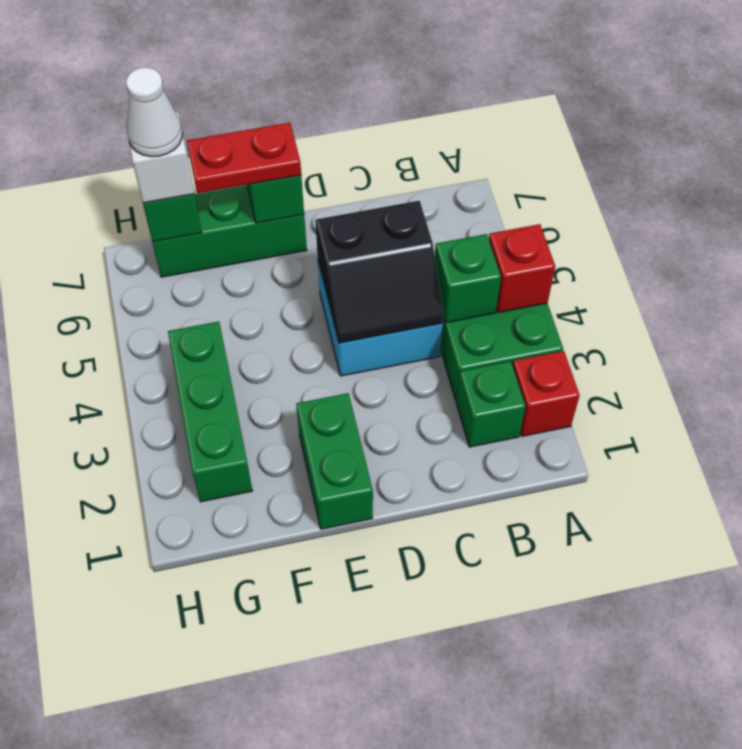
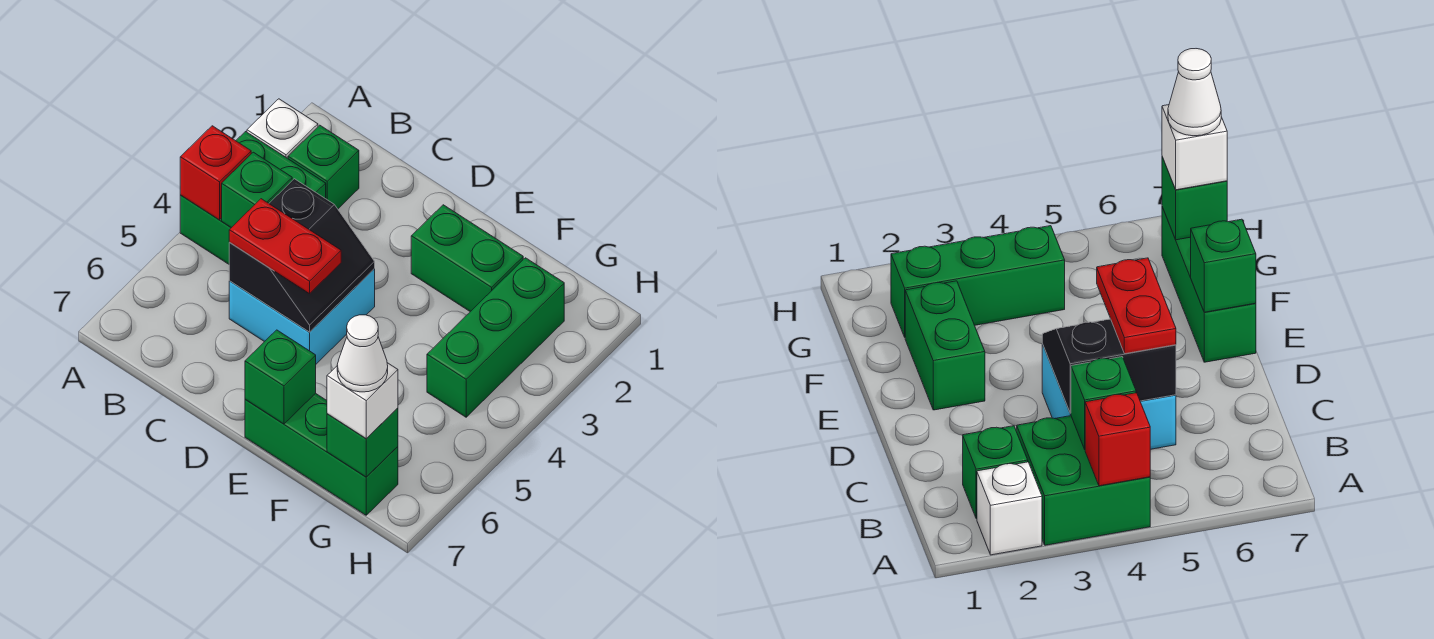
red 1x1 brick [513,351,580,436] -> white 1x1 brick [247,99,318,158]
black 2x2 slope [315,201,444,343] -> black 2x2 slope turned to [229,179,375,332]
green 1x2 brick [296,393,373,529] -> green 1x2 brick turned to [411,205,523,312]
red 1x2 plate [187,123,301,193] -> red 1x2 plate moved to [229,199,341,294]

